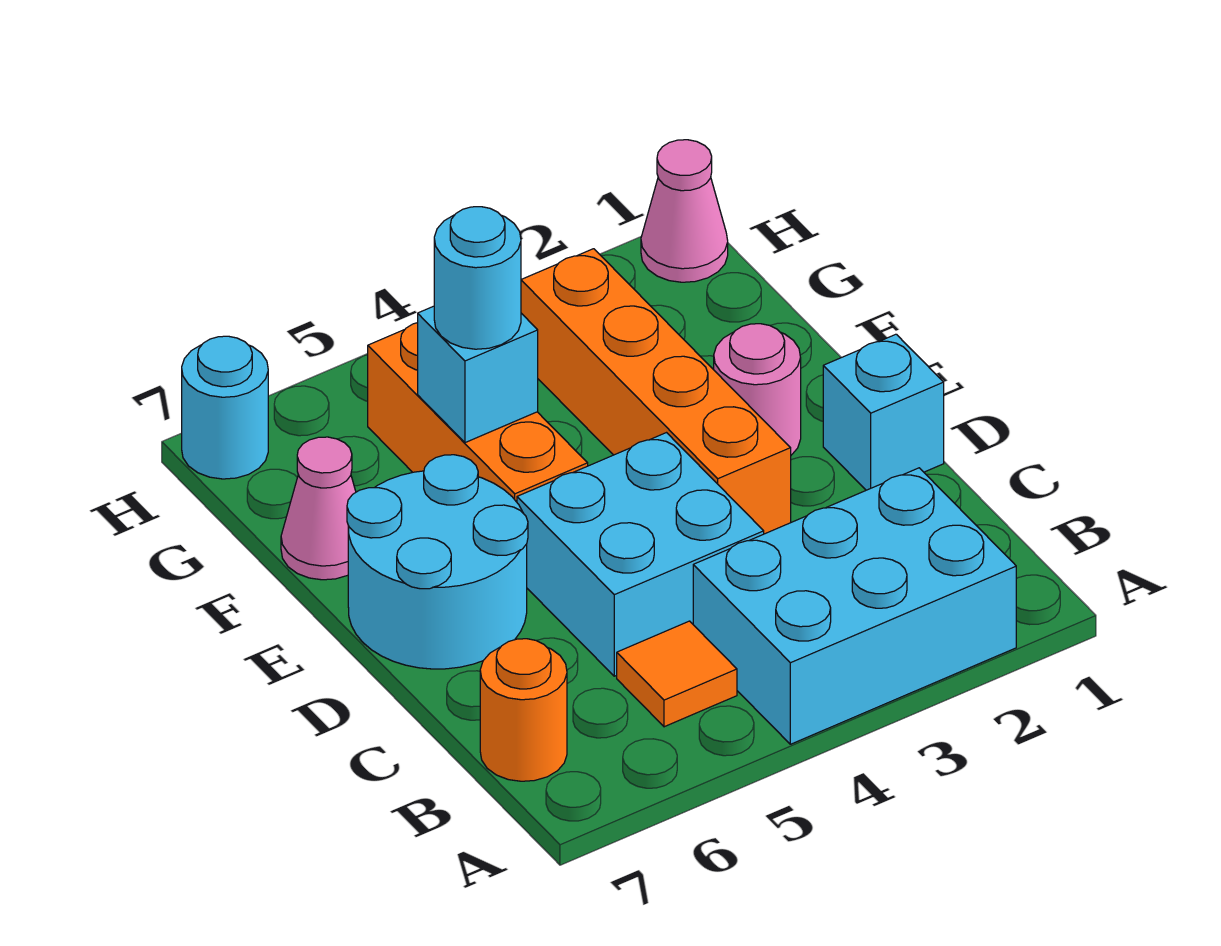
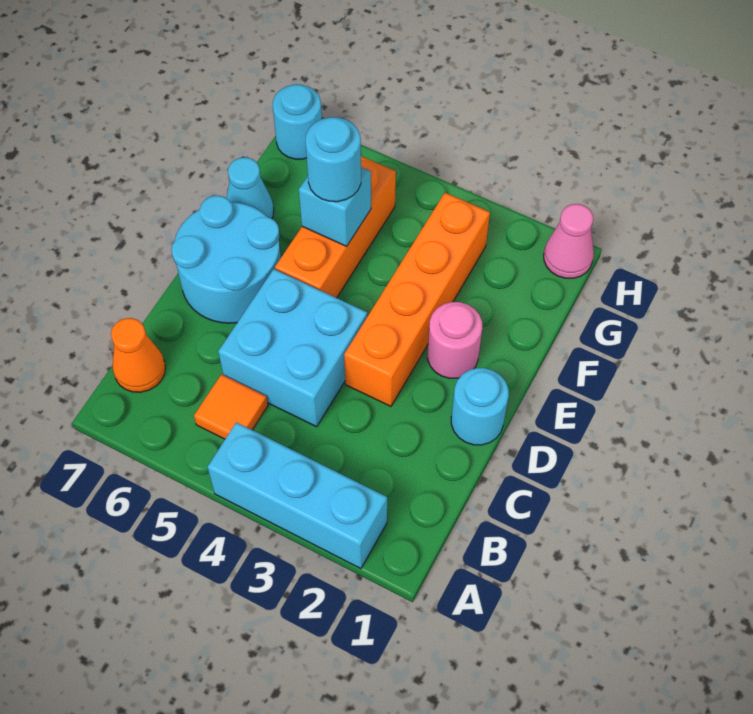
cyan 2x3 brick [693,468,1016,744] -> cyan 1x3 brick [208,422,387,569]
orange 1x1 round brick [480,639,567,781] -> orange 1x1 cone [111,318,165,392]
cyan 1x1 brick [823,334,944,490] -> cyan 1x1 round brick [451,368,509,445]
pink 1x1 cone [281,437,356,580] -> cyan 1x1 cone [226,157,274,219]

